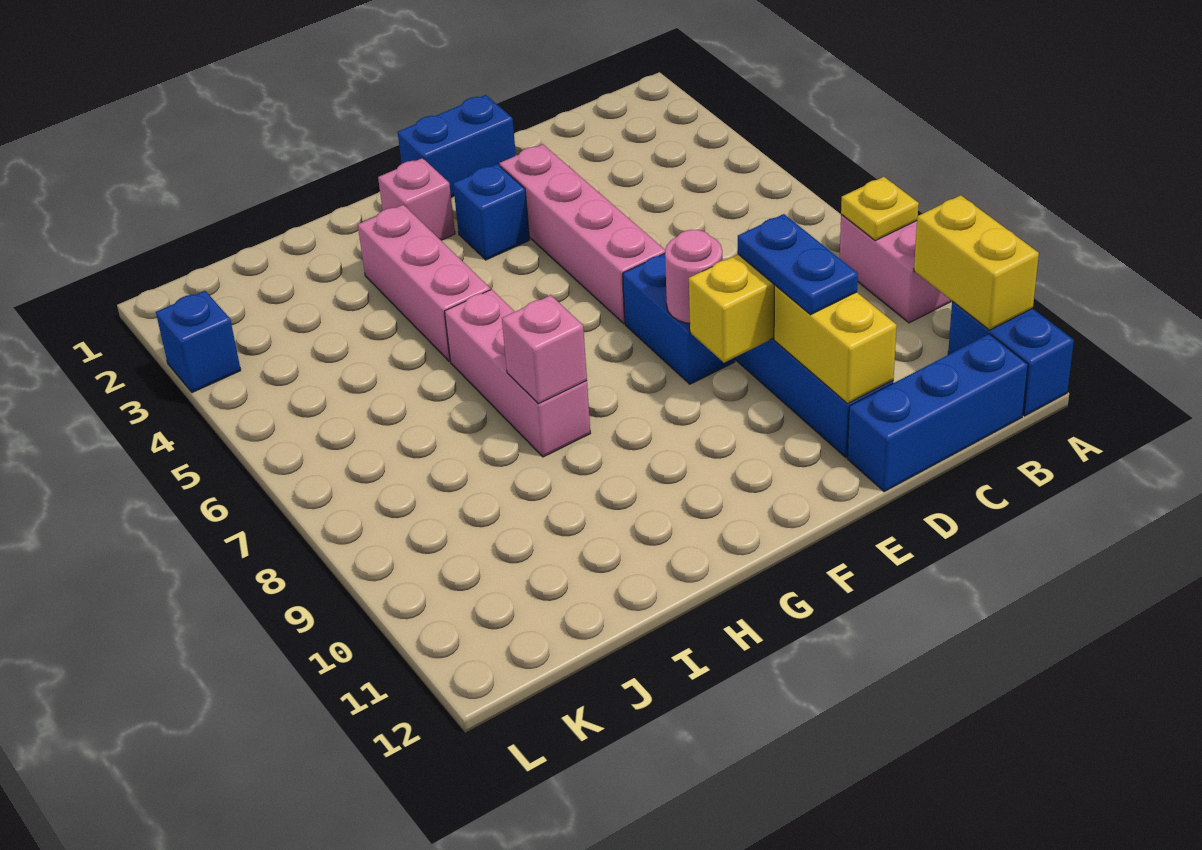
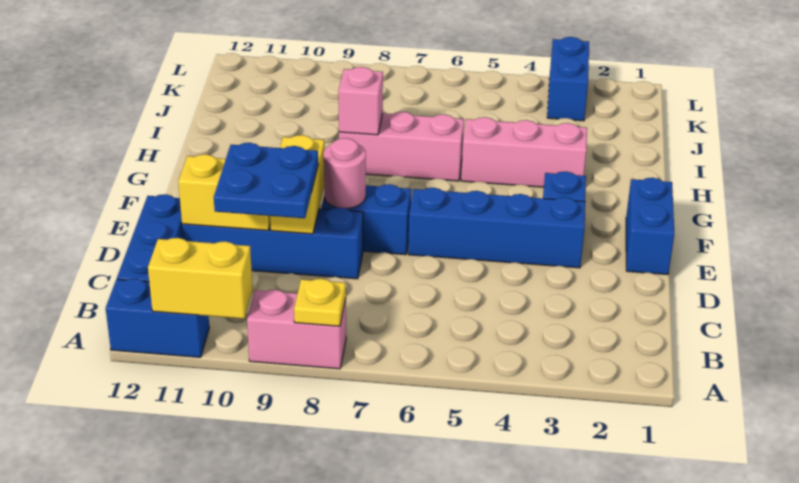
blue 1x2 plate [737,214,858,315] -> blue 2x2 plate [214,143,318,218]
pink 1x4 brick [499,144,665,323] -> blue 1x4 brick [408,188,585,268]
pink 1x1 brick [378,158,455,240] -> none
blue 1x1 brick [156,291,241,393] -> blue 1x2 brick [547,37,589,121]

